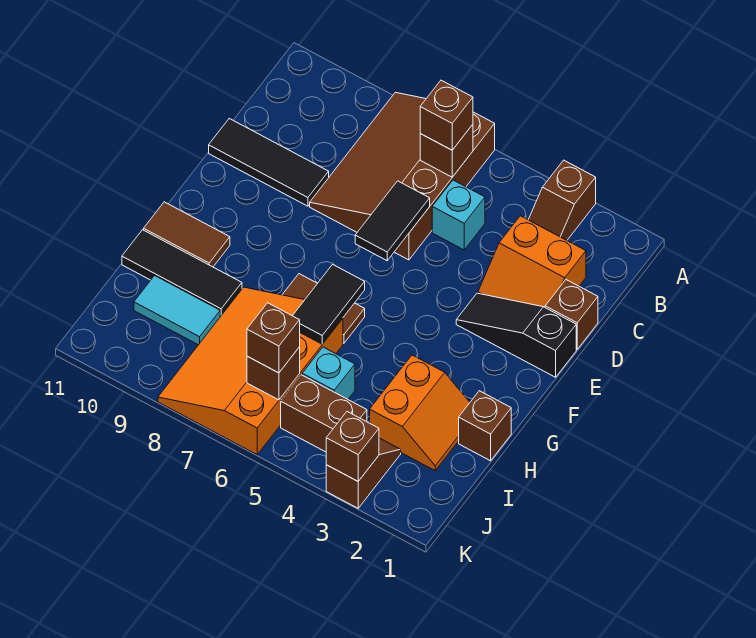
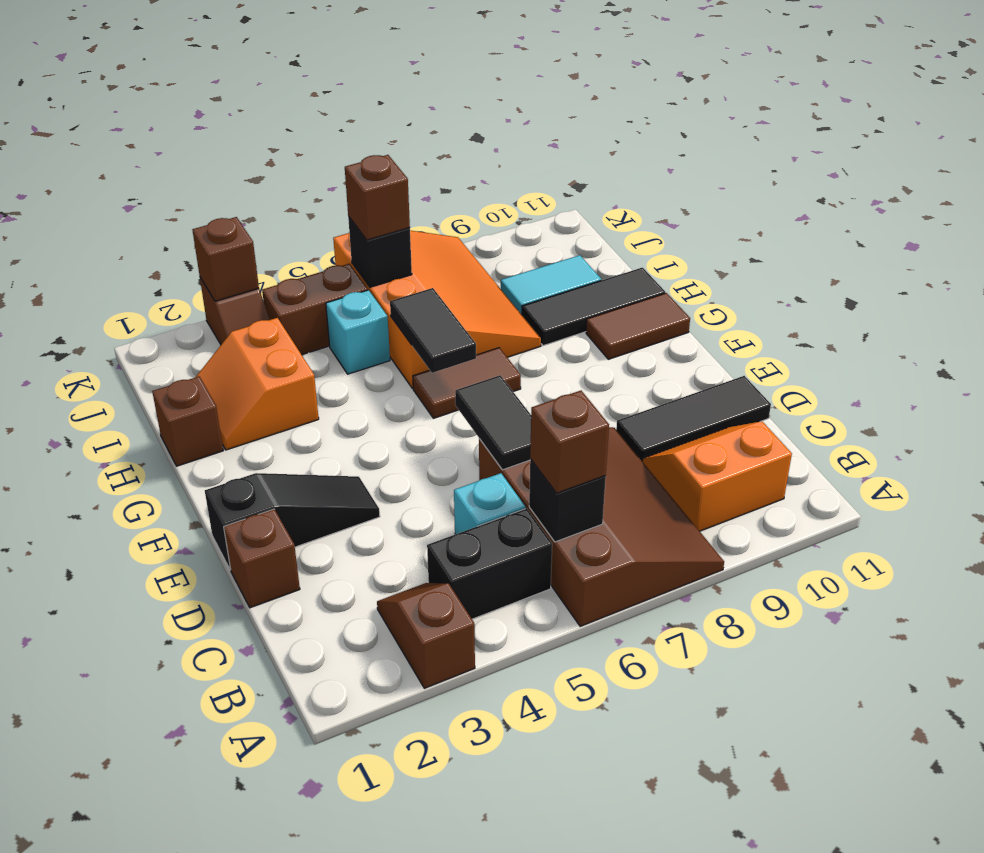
none -> black 1x2 brick [427,508,552,619]
brown 1x1 brick [420,125,473,177] -> black 1x1 brick [529,459,606,542]
orange 2x2 slope [478,216,586,307] -> orange 2x2 slope moved to [642,421,792,531]
brown 1x1 brick [247,347,300,400] -> black 1x1 brick [348,216,412,287]

